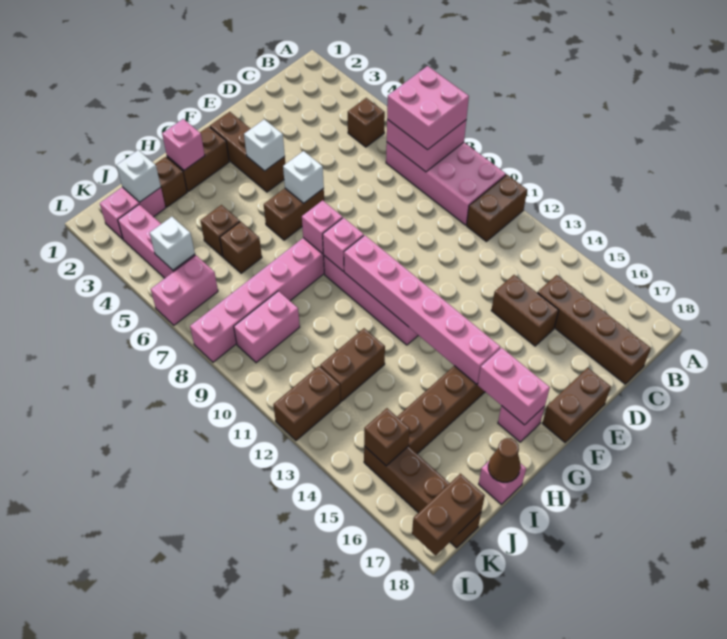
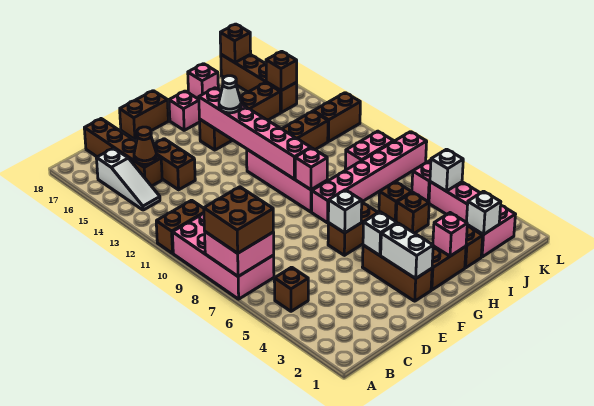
pink 2x2 brick [387,66,469,150] -> brown 2x2 brick [204,187,273,253]
none -> white 1x3 slope [96,148,160,210]
none -> white 1x2 brick [381,223,433,279]
pink 1x1 brick [302,200,343,254] -> none
none -> white 1x1 cone [219,76,241,113]
pink 1x2 brick [478,348,550,425] -> none
brown 1x1 cone [488,438,521,482] -> brown 1x1 cone moved to [134,127,157,164]
brown 1x2 brick [412,474,485,555] -> brown 1x1 brick [220,24,251,63]

